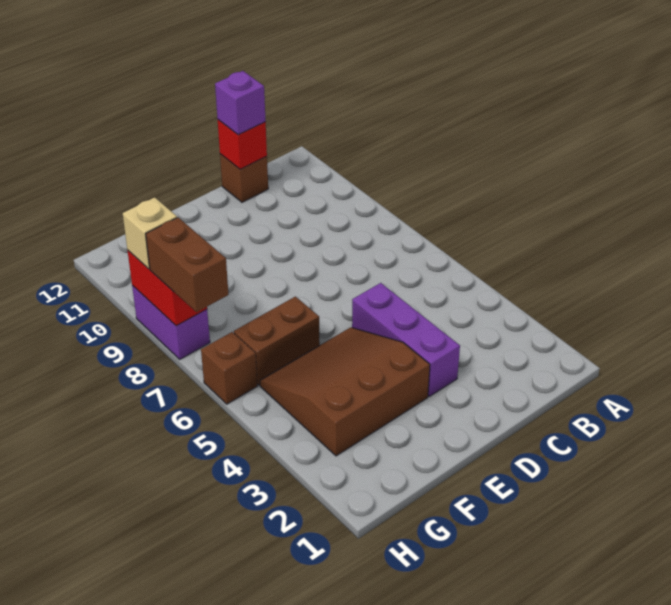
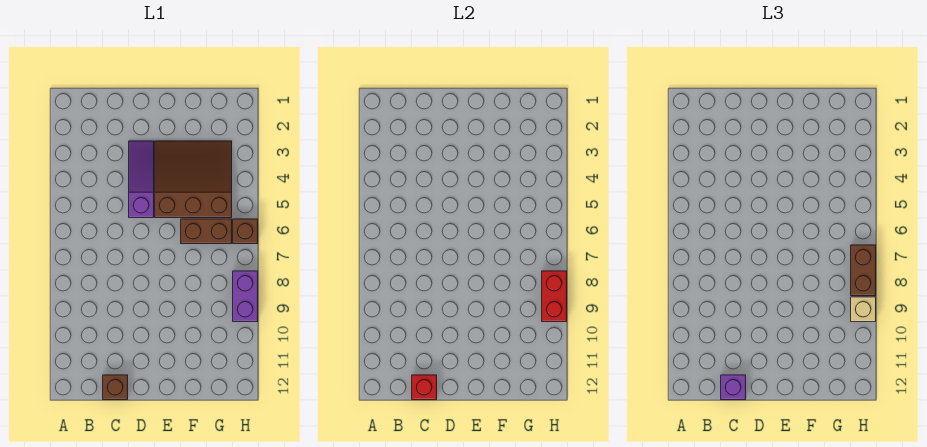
purple 1x3 brick [352,283,460,396] -> purple 1x3 slope [129,141,154,218]
brown 3x3 slope [260,327,430,456] -> brown 3x3 slope turned to [155,141,232,218]

